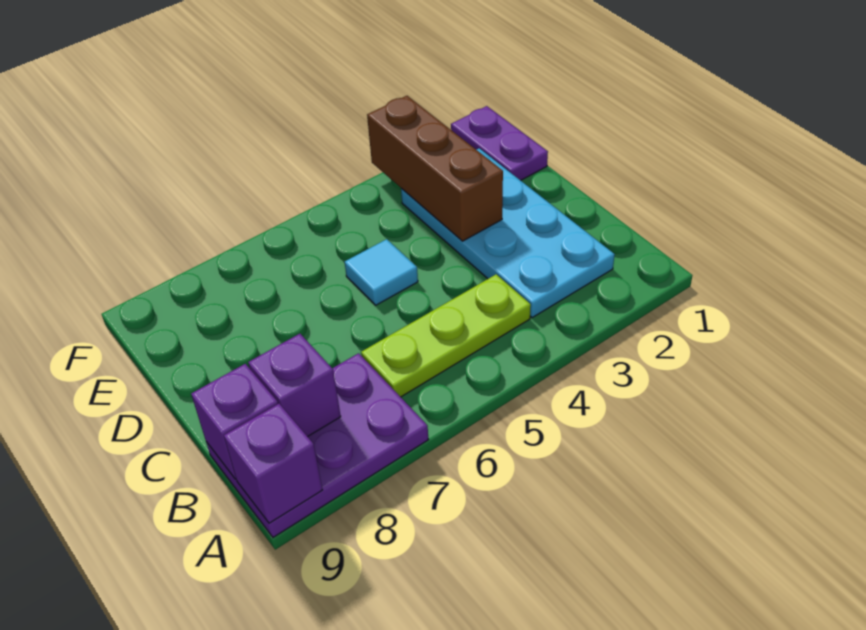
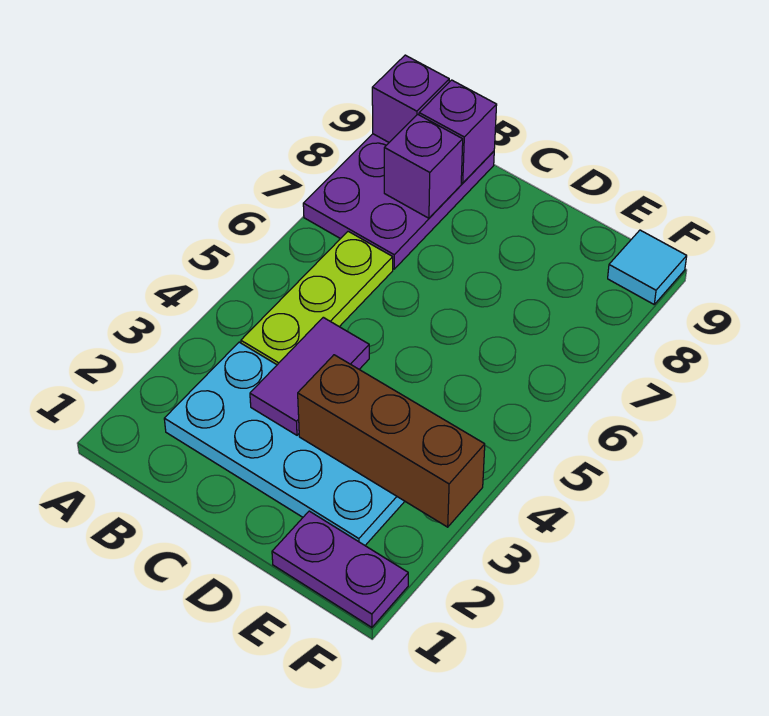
none -> purple 1x2 tile [250,317,369,435]
cyan 1x1 tile [345,239,418,305] -> cyan 1x1 tile moved to [608,230,687,304]

